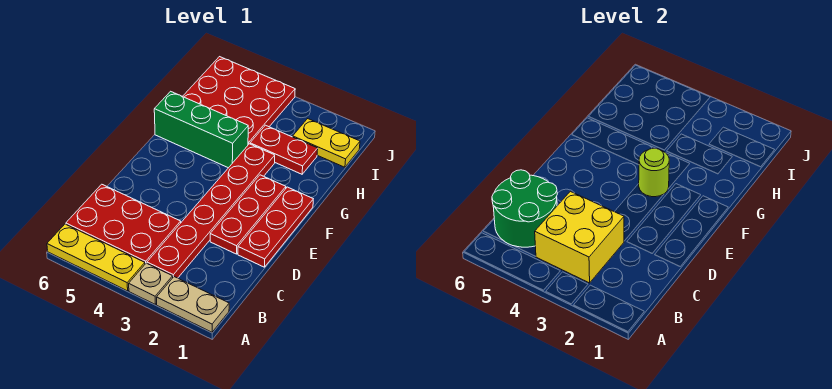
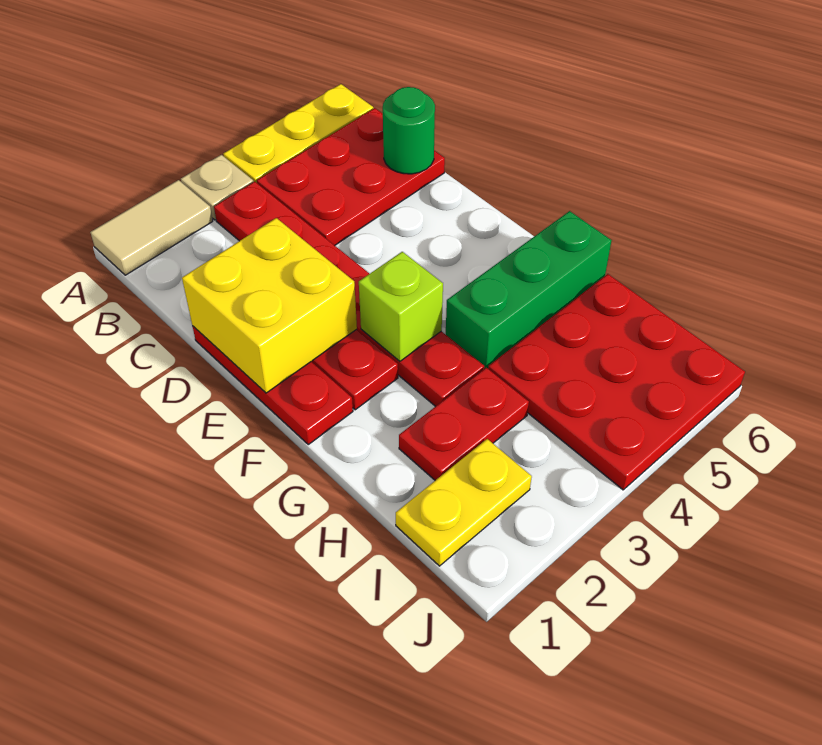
tan 1x2 plate [157,277,229,332] -> tan 1x2 tile [90,180,213,275]
yellow 2x2 brick [535,191,624,283] -> yellow 2x2 brick moved to [182,218,357,393]
green 2x2 round brick [492,170,557,247] -> green 1x1 round brick [383,87,435,174]
lime 1x1 round brick [639,148,669,197] -> lime 1x1 brick [359,252,443,361]

